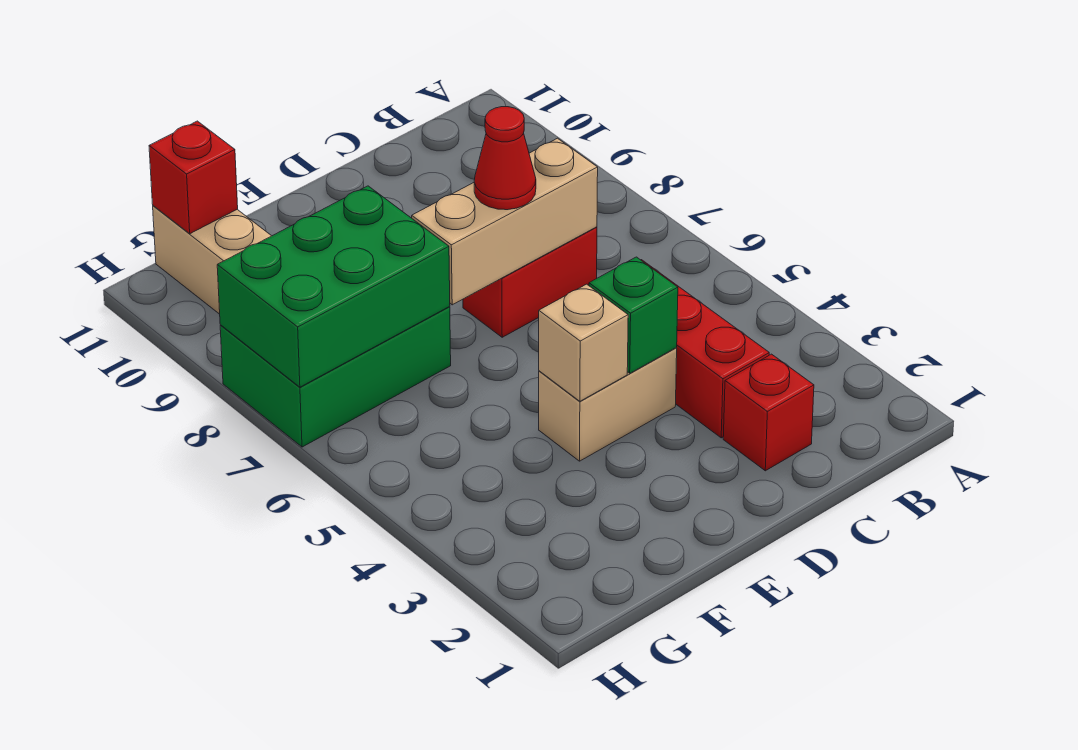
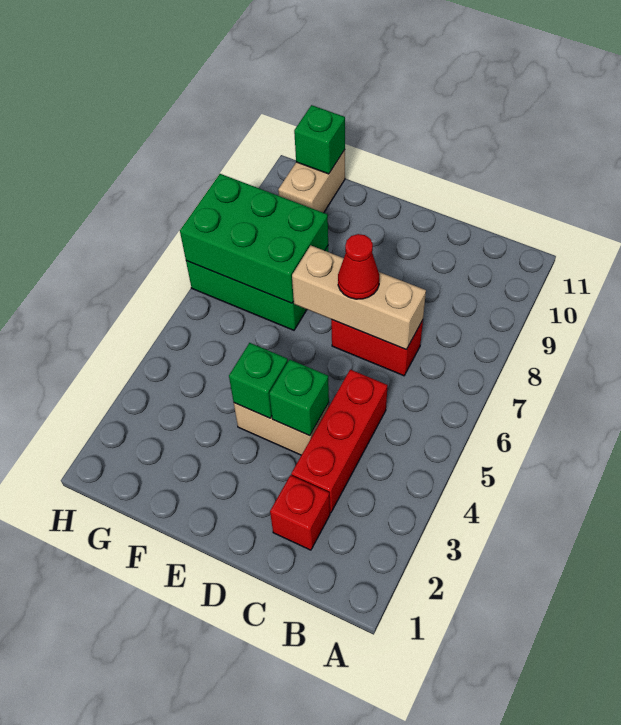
tan 1x1 brick [539,284,628,401] -> green 1x1 brick [229,343,288,418]
red 1x1 brick [149,121,238,234] -> green 1x1 brick [294,105,345,174]

